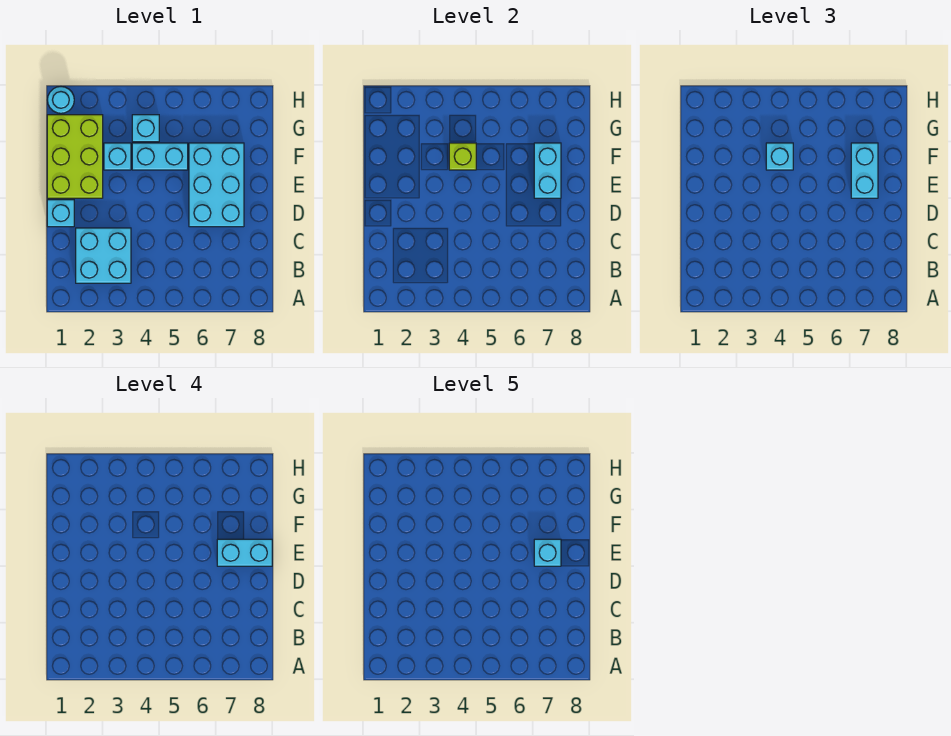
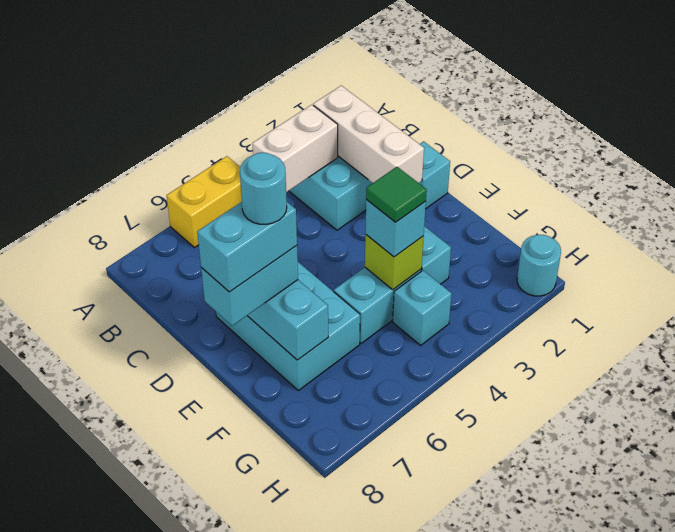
none -> yellow 1x2 brick [167,156,242,248]
none -> white 1x3 brick [313,86,424,183]
none -> white 1x2 brick [252,105,338,192]
lime 2x3 brick [47,115,103,198] -> none
cyan 1x2 brick [851,143,878,198] -> cyan 1x2 brick turned to [201,246,298,326]
cyan 1x1 brick [534,539,561,566] -> cyan 1x1 round brick [240,152,287,224]
none -> green 1x1 tile [366,167,427,222]

